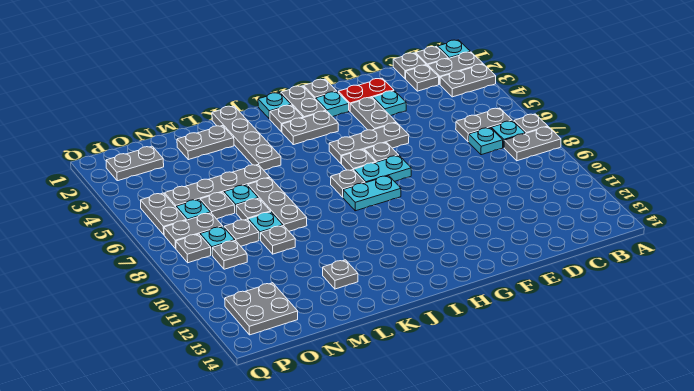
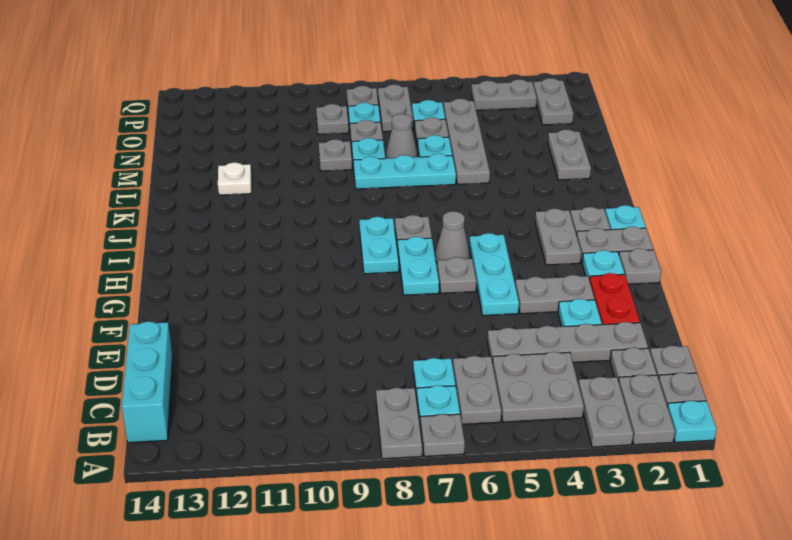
none -> cyan 1x3 brick [122,321,173,443]
grey 1x3 plate [329,123,409,164] -> cyan 1x3 plate [469,233,519,316]
grey 1x1 plate [342,149,376,170] -> grey 1x1 cone [435,211,470,263]
grey 1x4 plate [212,106,281,170] -> grey 1x4 plate moved to [487,322,648,364]
grey 1x3 plate [248,178,307,231] -> cyan 1x3 plate [354,154,456,189]
grey 1x1 plate [323,260,358,289] -> white 1x1 plate [218,163,251,195]
grey 1x1 plate [236,198,271,220] -> grey 1x1 cone [386,114,417,158]
grey 2x2 plate [225,283,298,335] -> grey 2x2 plate moved to [493,352,584,422]
grey 1x2 plate [141,193,186,235] -> grey 1x2 plate moved to [471,79,537,110]

